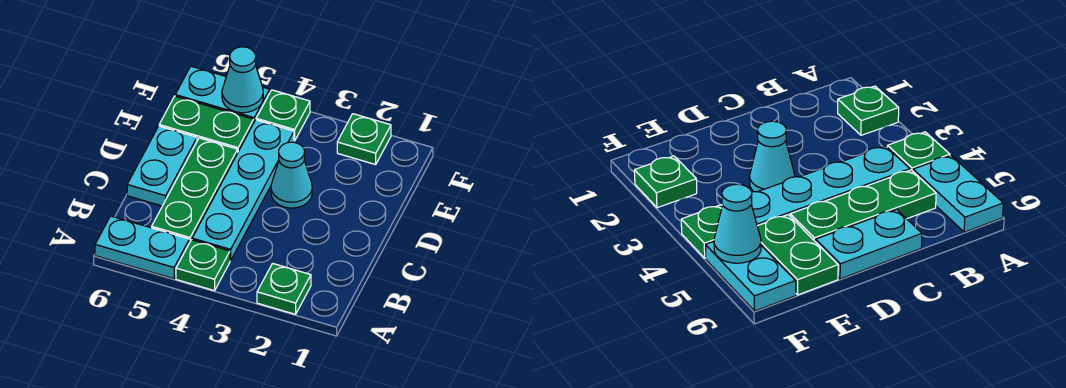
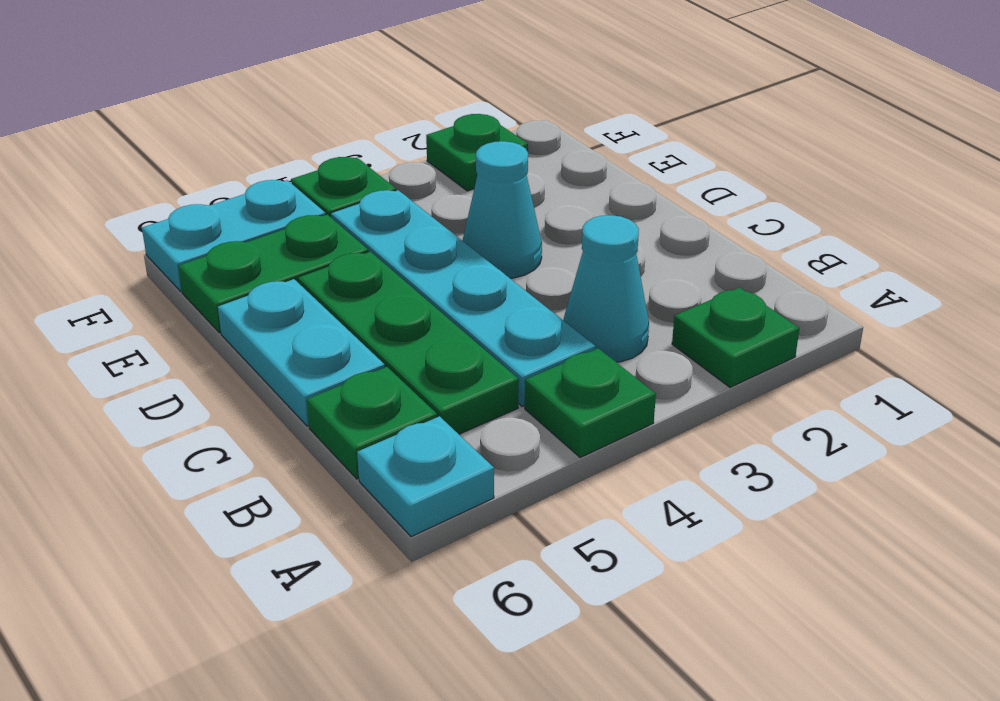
cyan 1x2 plate [95,216,189,279] -> cyan 1x1 plate [357,416,494,537]
none -> green 1x1 plate [307,367,437,479]
cyan 1x1 cone [222,47,263,113] -> cyan 1x1 cone moved to [563,215,649,362]

